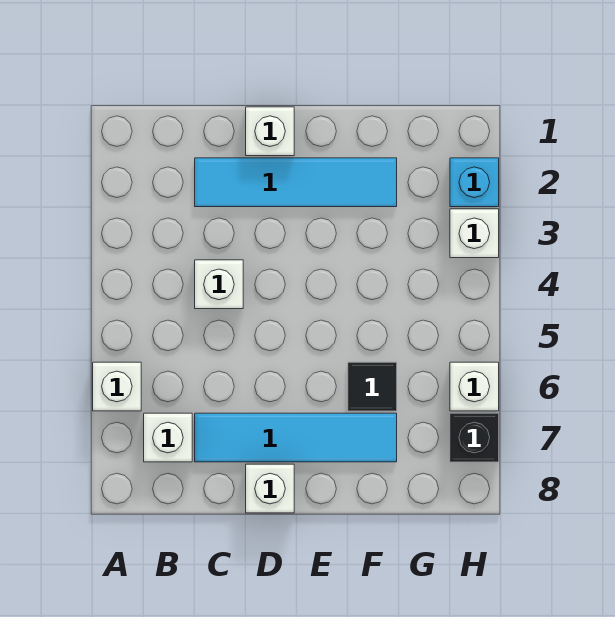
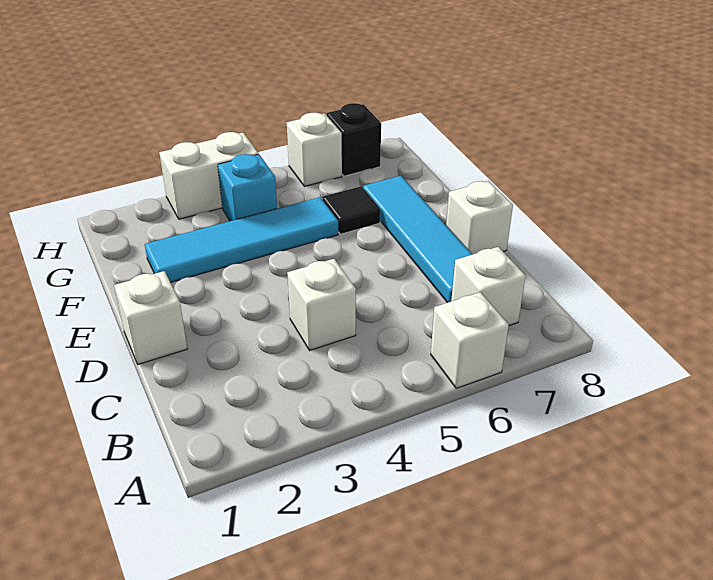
cyan 1x4 tile [195,158,397,207] -> cyan 1x4 tile turned to [145,197,338,282]
cyan 1x1 brick [450,158,499,207] -> cyan 1x1 brick moved to [218,154,277,221]
white 1x1 brick [450,209,499,258] -> white 1x2 brick [159,132,258,219]

